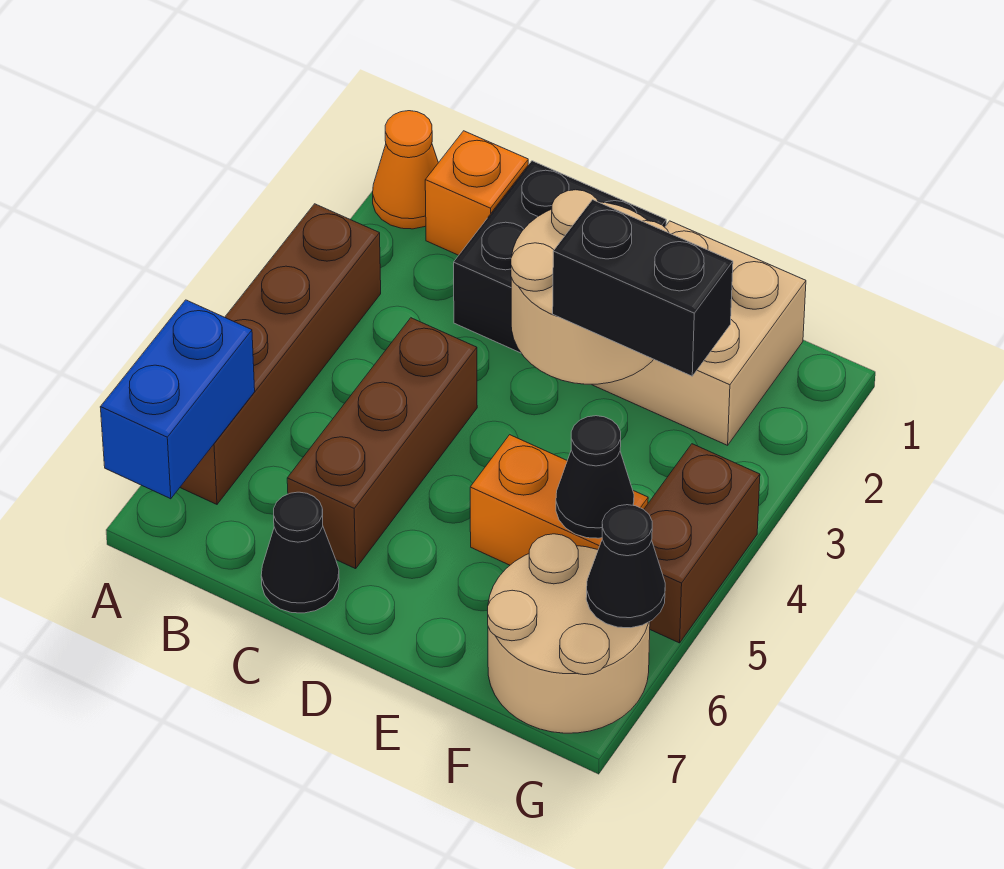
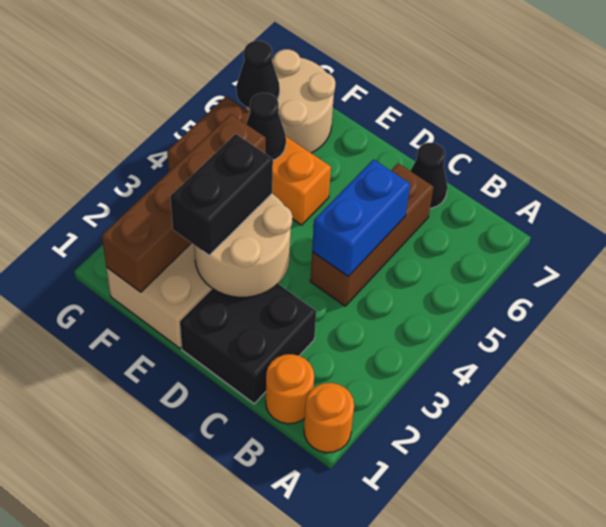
orange 1x1 cone [373,111,438,229] -> orange 1x1 round brick [304,383,354,453]
brown 1x4 brick [180,204,381,504] -> brown 1x4 brick moved to [102,114,266,292]
blue 1x2 brick [100,300,255,499] -> blue 1x2 brick moved to [312,159,410,277]
orange 1x1 brick [425,131,528,255] -> orange 1x1 round brick [266,354,314,424]
black 1x2 brick [553,200,733,376] -> black 1x2 brick turned to [170,134,273,255]

